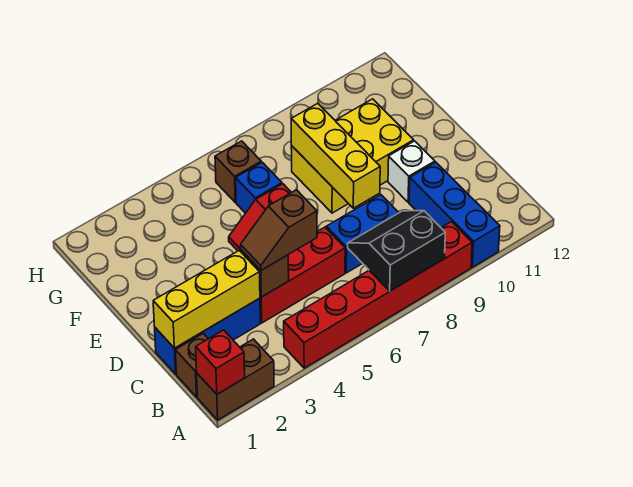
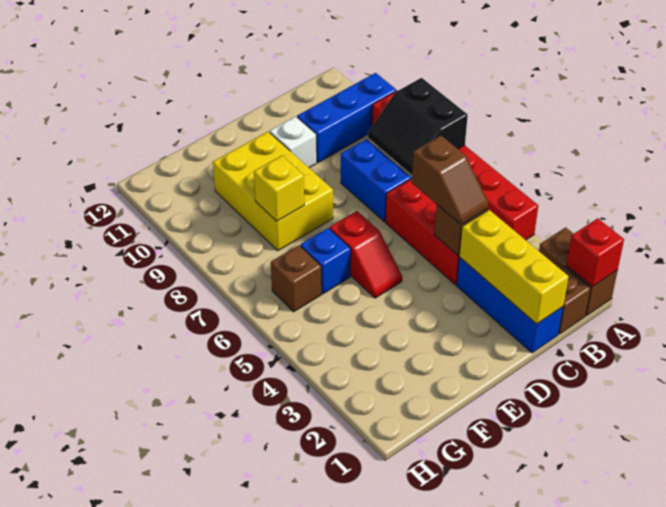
yellow 1x3 brick [291,103,380,208] -> yellow 1x1 brick [254,155,304,221]

